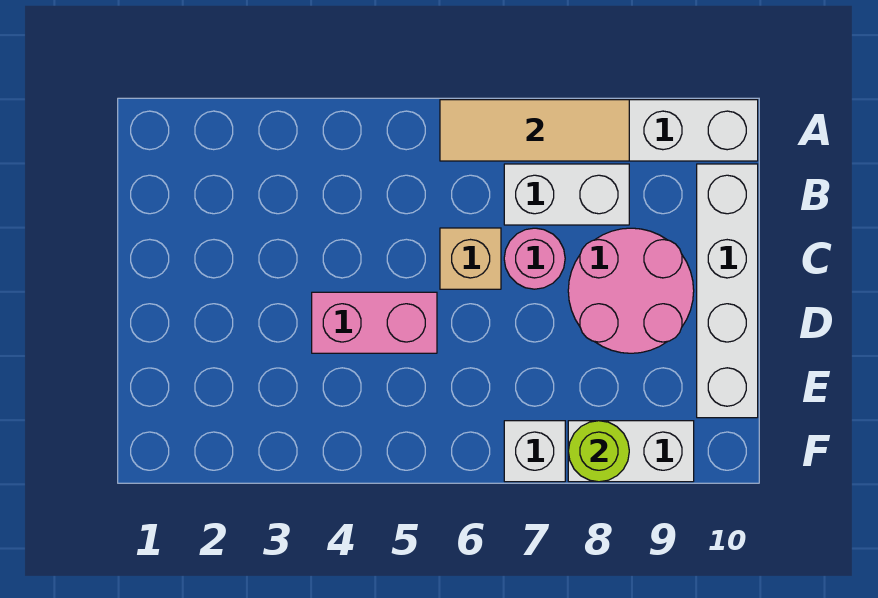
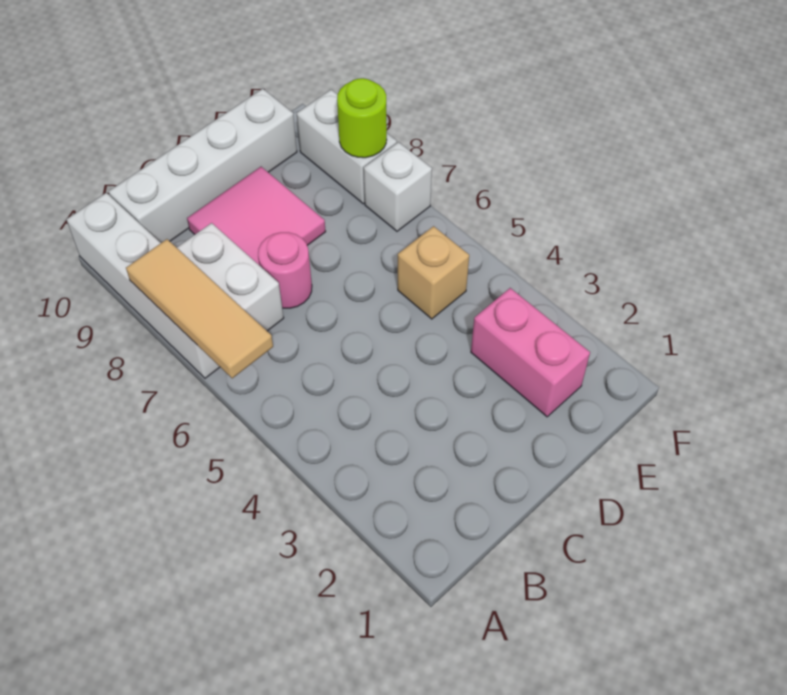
tan 1x1 brick [440,228,501,289] -> tan 1x1 brick moved to [398,226,469,319]
pink 2x2 round brick [568,228,694,353] -> pink 2x2 tile [187,167,326,265]
pink 1x2 brick [312,292,437,353] -> pink 1x2 brick moved to [471,288,590,417]

